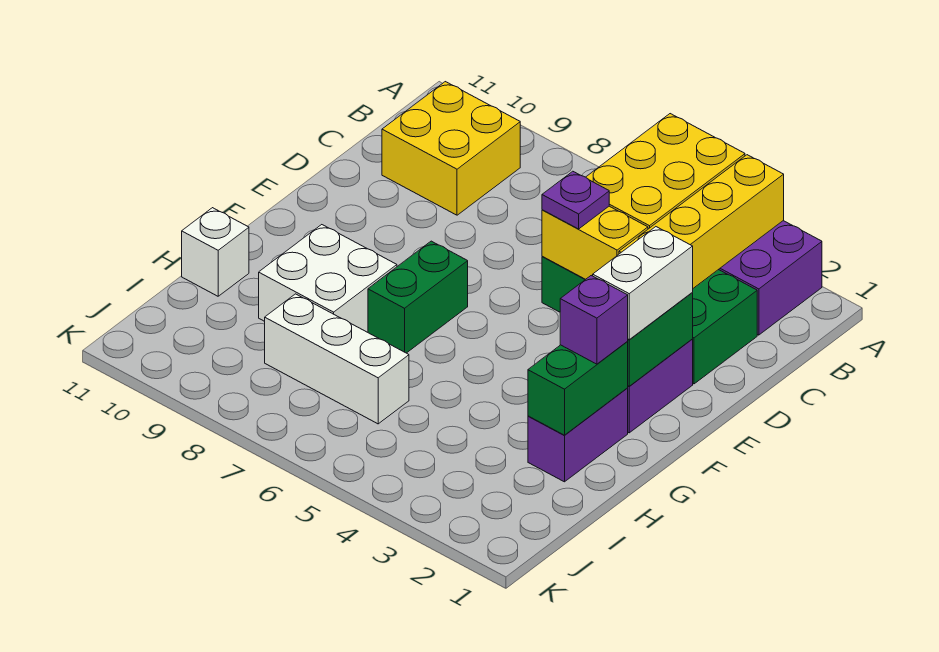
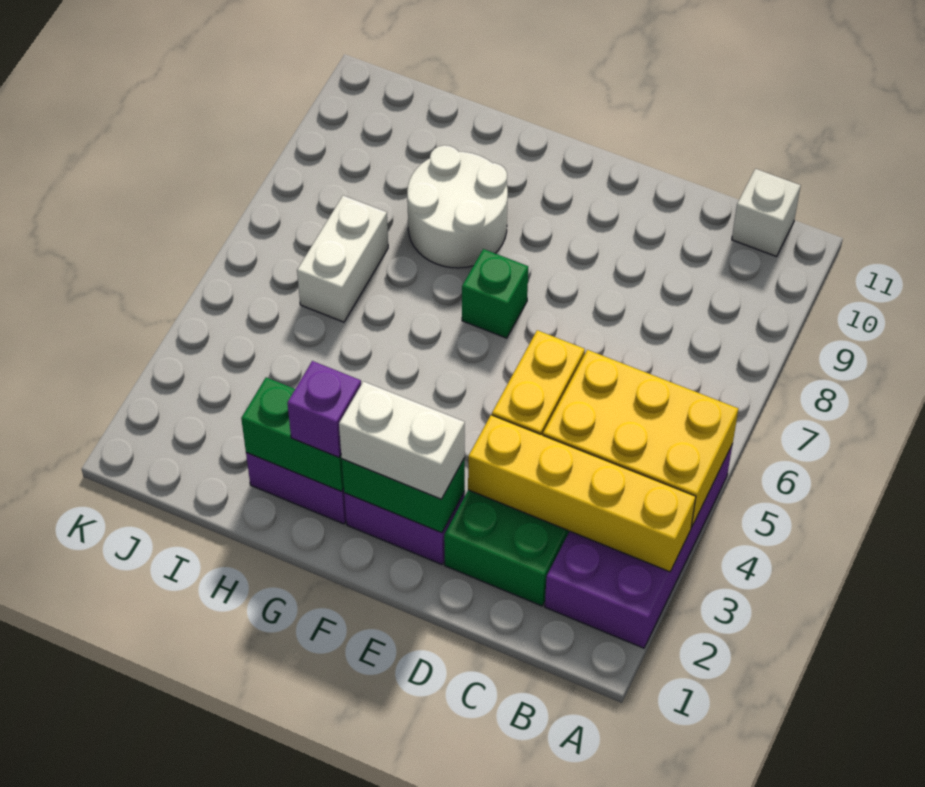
yellow 2x2 brick [382,82,520,215] -> none
purple 1x1 plate [542,171,609,229] -> none
green 1x2 brick [368,241,468,353] -> green 1x1 brick [462,249,528,338]
white 2x2 brick [259,225,397,332] -> white 2x2 round brick [407,145,508,268]
white 1x1 brick [182,208,249,296] -> white 1x1 brick moved to [732,169,801,257]
white 1x3 brick [265,294,409,424] -> white 1x2 brick [297,195,388,322]

